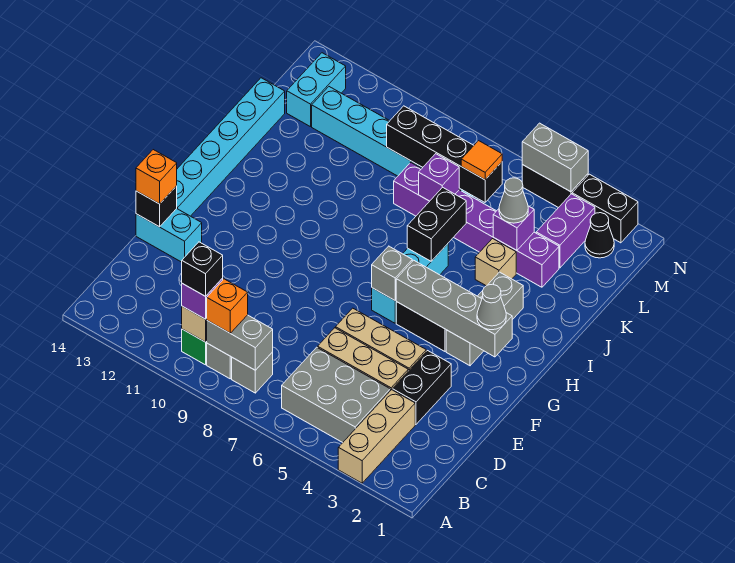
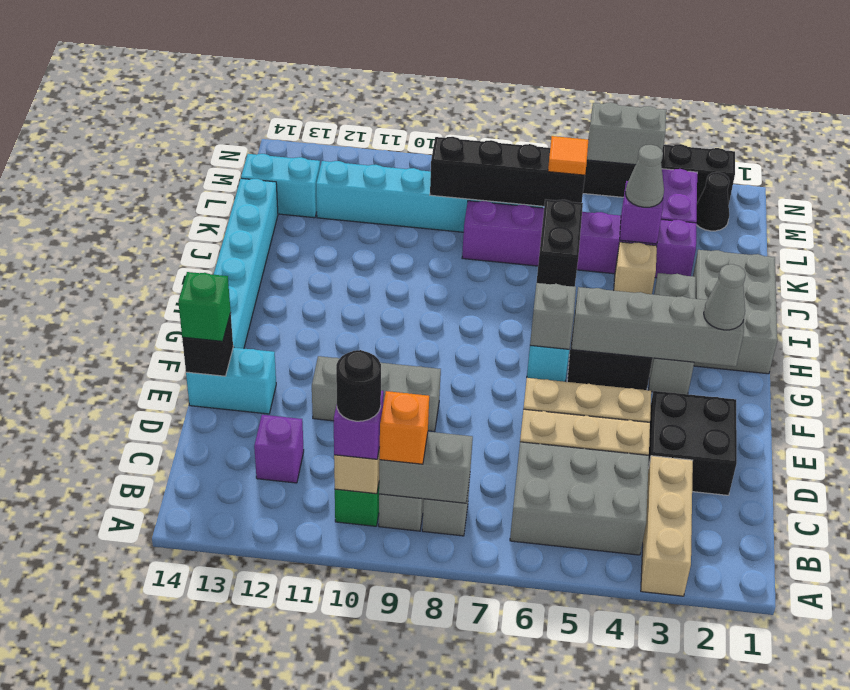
black 1x1 brick [182,242,223,296] -> black 1x1 round brick [336,350,381,421]
black 1x2 brick [392,351,451,424] -> black 2x2 brick [648,391,737,495]
none -> grey 1x3 brick [312,356,441,431]
orange 1x1 brick [136,150,177,204] -> green 1x1 brick [178,272,231,341]
none -> grey 2x3 brick [693,250,777,374]
purple 1x1 brick [419,154,460,201] -> purple 1x1 brick moved to [254,415,304,483]
cyan 1x2 brick [287,53,346,127] -> cyan 1x2 brick turned to [241,154,320,218]

